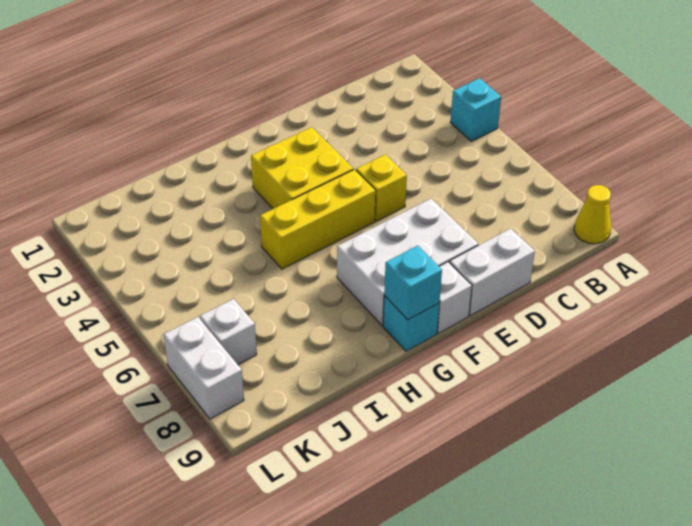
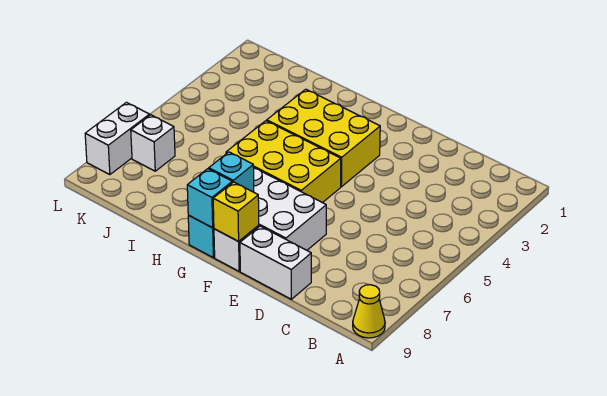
cyan 1x1 brick [450,78,501,141] -> cyan 1x1 brick moved to [209,152,254,192]
yellow 1x1 brick [356,154,407,221] -> yellow 1x1 brick moved to [213,182,259,241]
yellow 2x2 brick [251,127,354,209] -> yellow 2x3 brick [267,89,380,187]
yellow 1x3 brick [260,170,376,269] -> yellow 2x3 brick [226,121,341,203]

